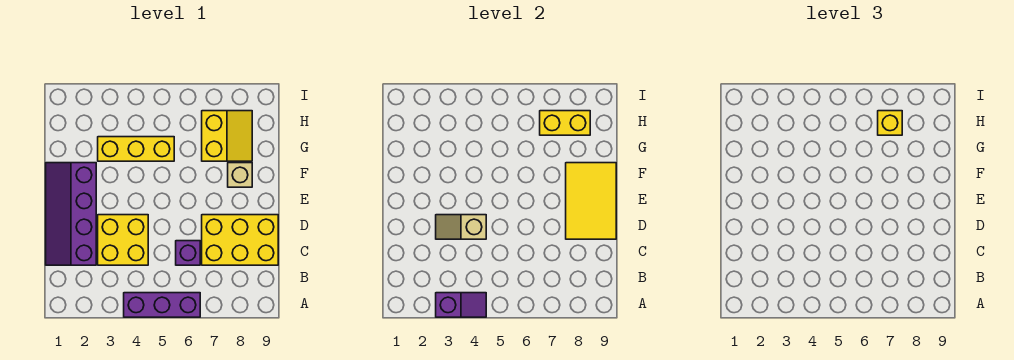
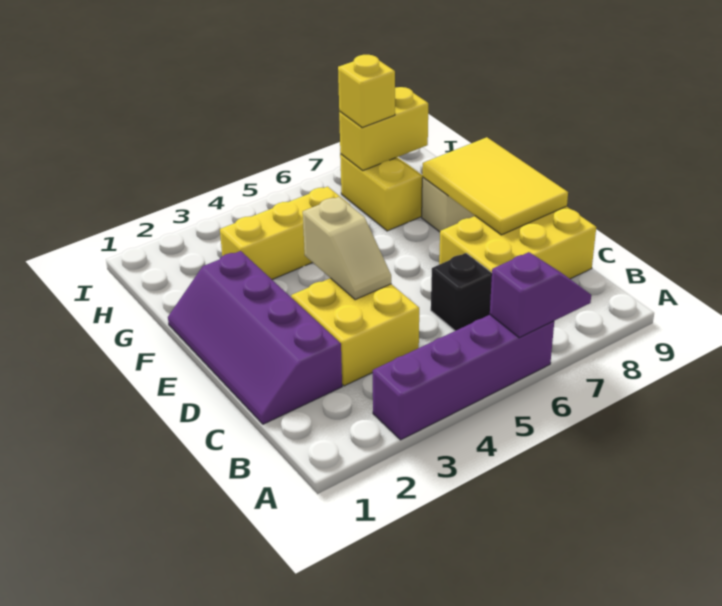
purple 1x2 slope [436,293,486,317] -> purple 1x2 slope moved to [490,252,591,338]
purple 1x3 brick [124,293,200,317] -> purple 1x4 brick [373,315,554,440]
purple 1x1 brick [176,241,200,265] -> black 1x1 brick [431,253,492,331]
tan 1x2 slope [436,215,486,239] -> tan 1x2 slope turned to [303,197,391,300]

